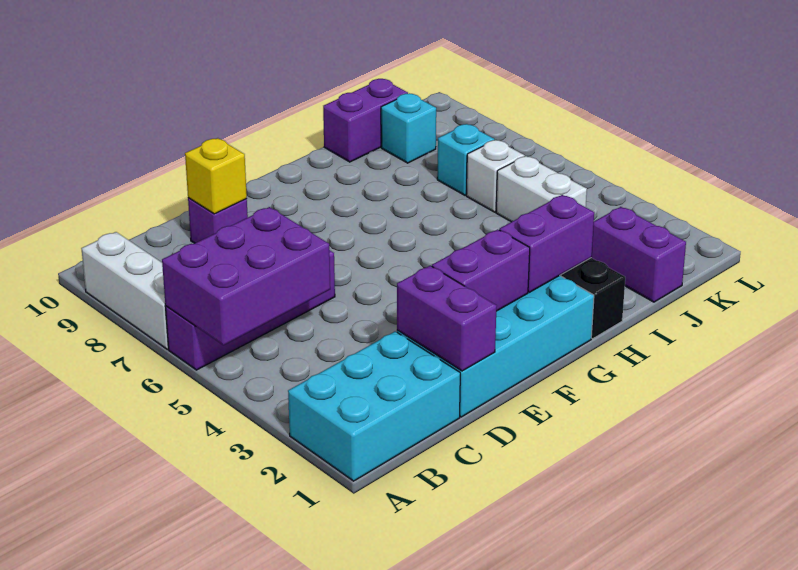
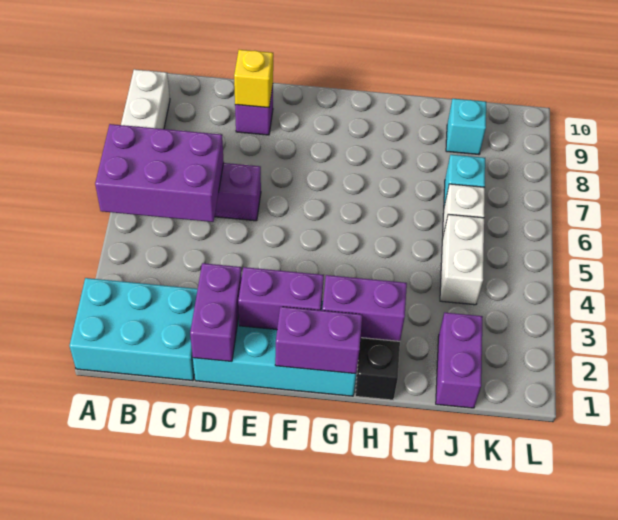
purple 1x2 brick [323,79,408,162] -> purple 1x2 brick moved to [275,307,362,374]

